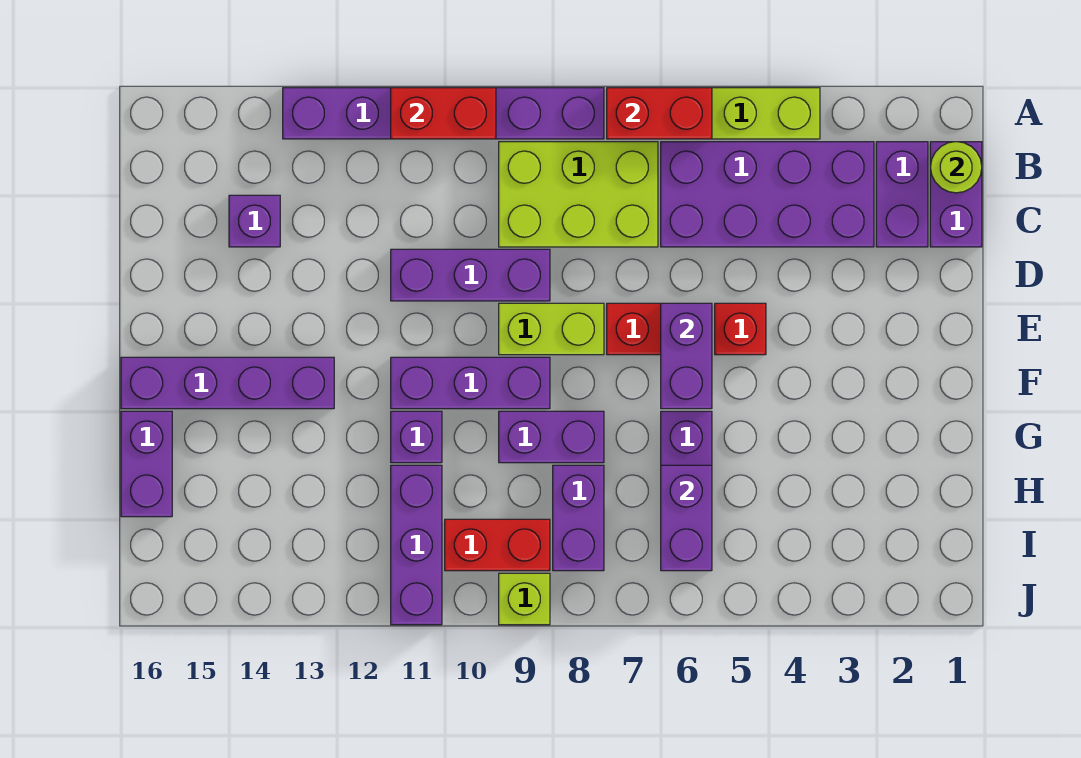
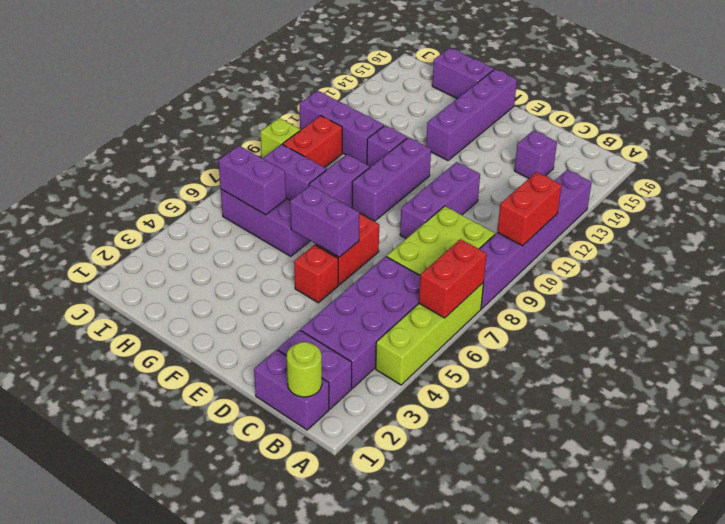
lime 1x2 brick [499,303,604,355] -> none

